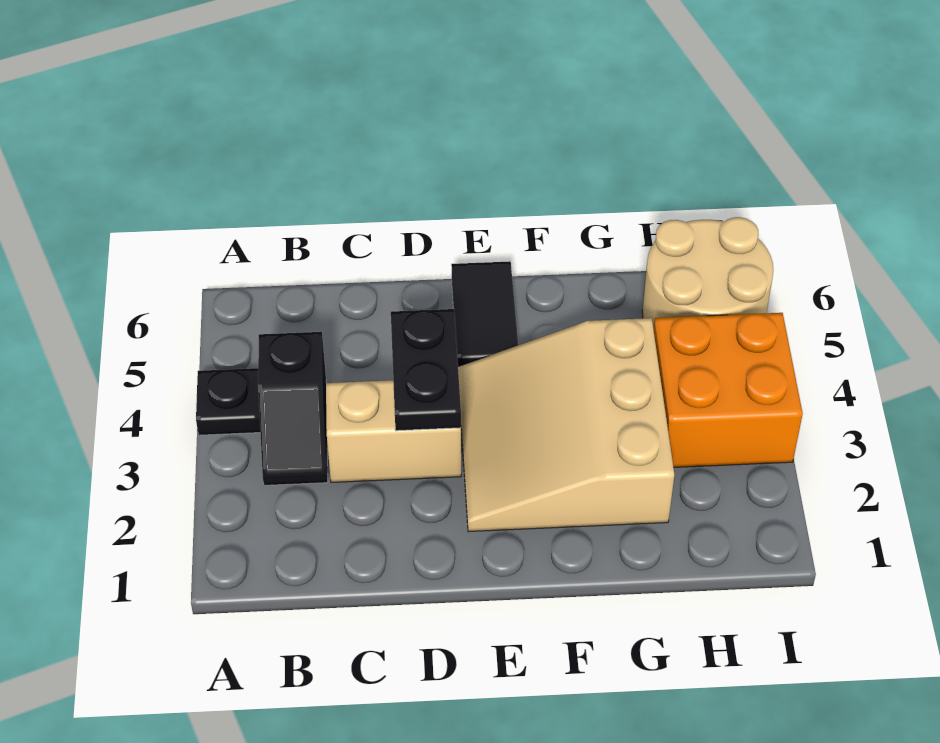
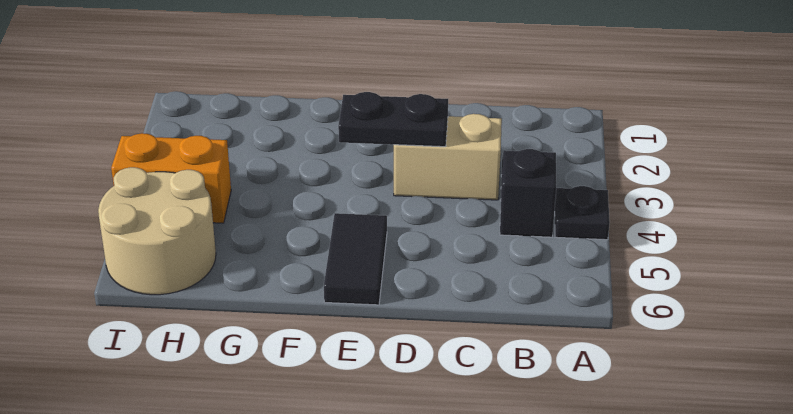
black 1x2 plate [391,309,461,431] -> black 1x2 plate turned to [338,92,448,147]
tan 3x3 slope [458,318,674,532] -> none
orange 2x2 brick [654,313,803,467] -> orange 1x2 brick [111,133,231,223]

